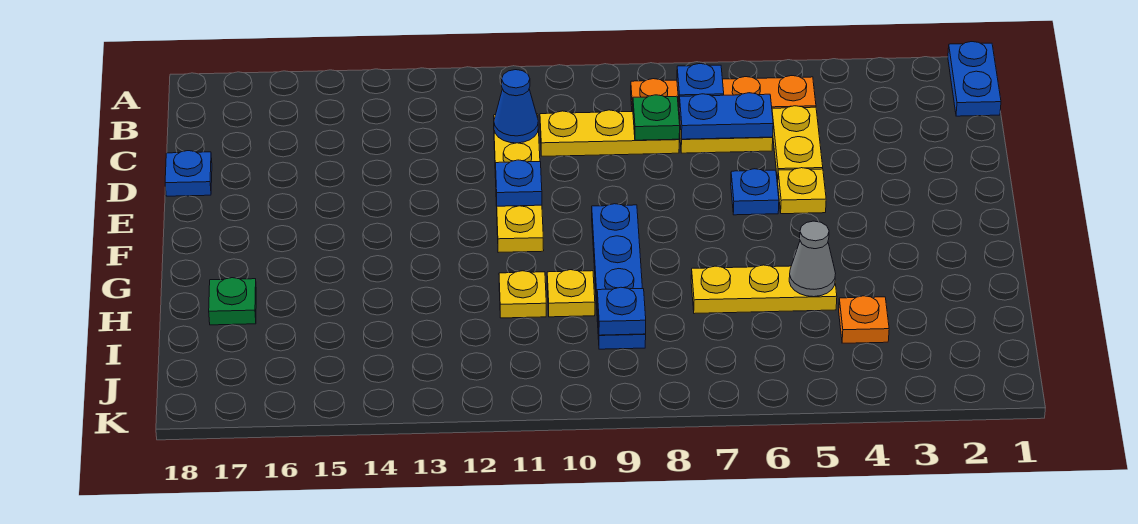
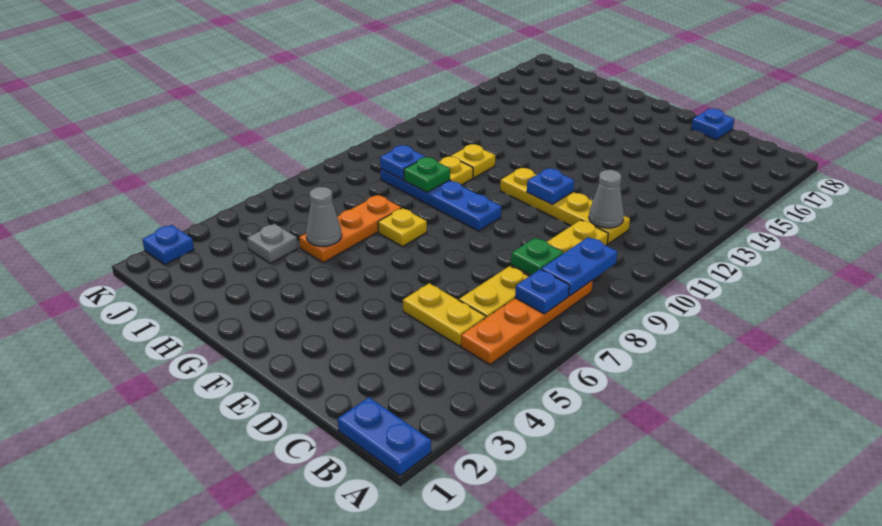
blue 1x2 plate [679,93,773,139] -> blue 1x2 plate moved to [541,237,617,296]
blue 1x1 cone [494,70,538,143] -> grey 1x1 cone [589,170,624,228]
yellow 1x1 plate [778,168,826,214] -> yellow 1x1 plate moved to [378,208,427,246]
blue 1x1 plate [731,169,779,215] -> blue 1x1 plate moved to [142,225,194,265]
yellow 1x3 plate [691,265,837,314] -> orange 1x3 plate [299,195,401,263]
green 1x1 plate [209,278,256,325] -> green 1x1 plate moved to [404,157,450,192]
orange 1x1 plate [839,296,889,343] -> grey 1x1 plate [247,224,298,263]

